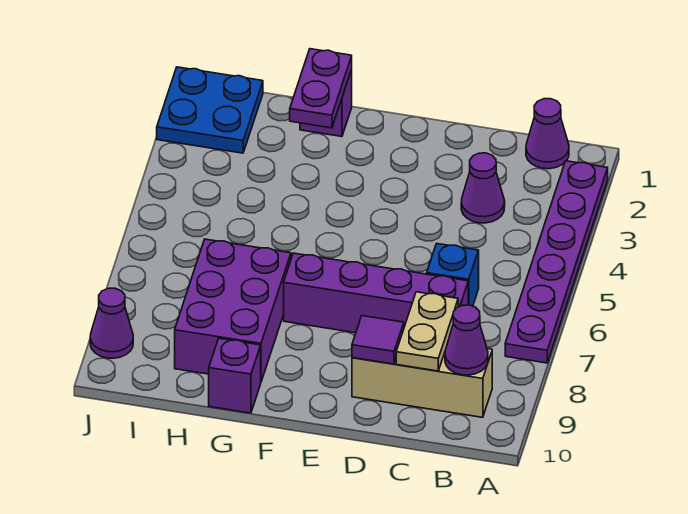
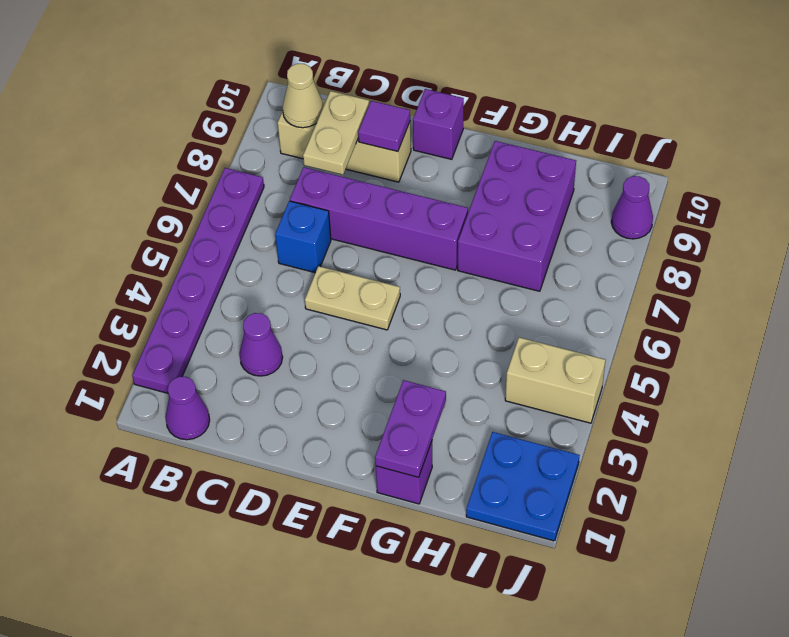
purple 1x1 cone [445,305,488,375] -> tan 1x1 cone [282,64,323,128]
none -> tan 1x2 plate [305,266,400,330]
purple 1x1 brick [209,338,261,413] -> purple 1x1 brick moved to [413,89,464,159]
none -> tan 1x2 brick [505,337,605,423]

